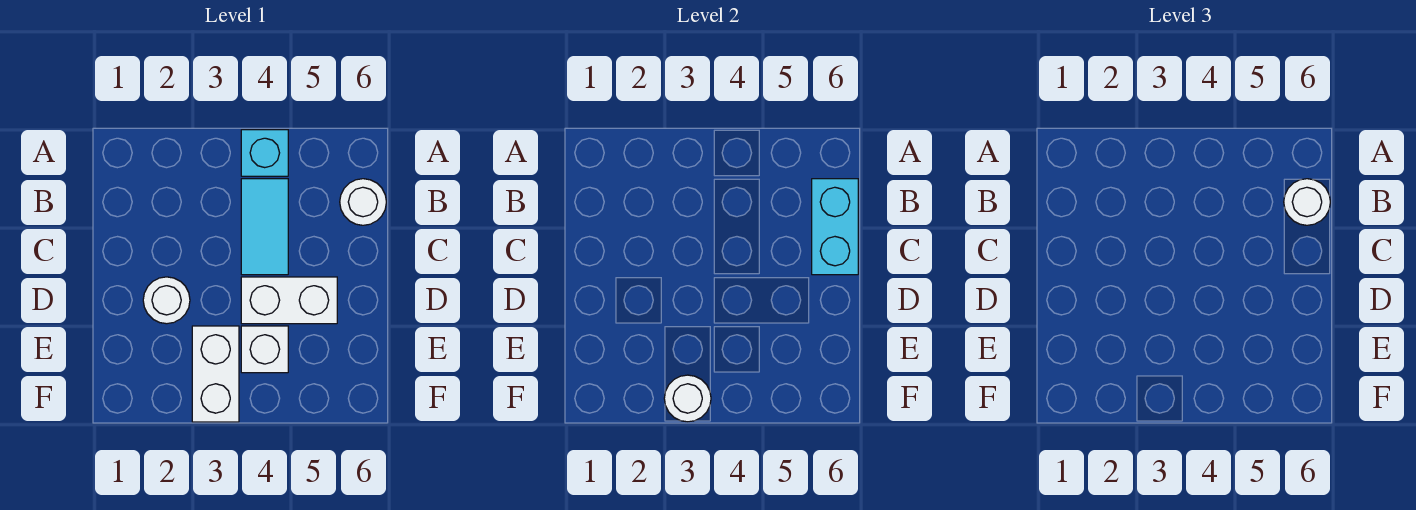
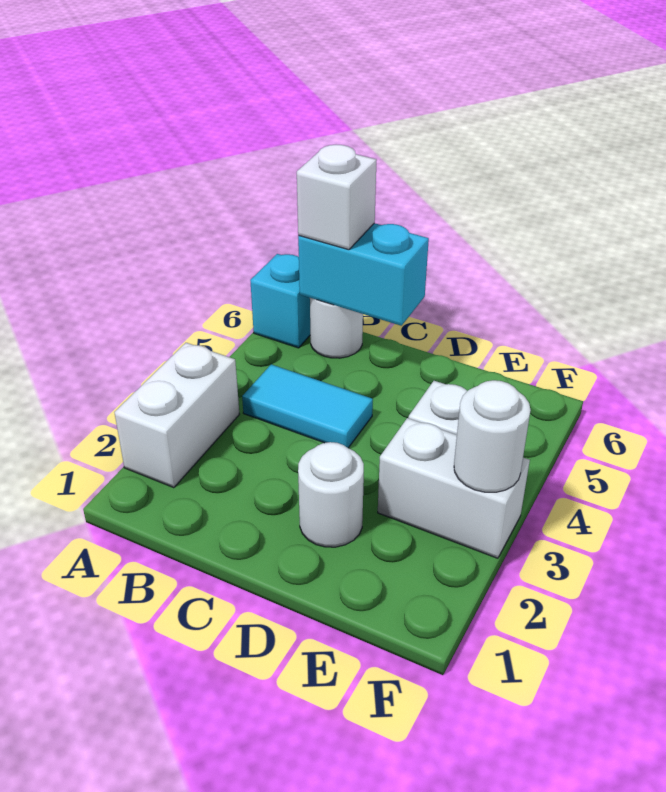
cyan 1x1 brick [241,130,288,176] -> cyan 1x1 brick moved to [250,254,310,348]
white 1x1 round brick [1284,179,1330,225] -> white 1x1 brick [297,145,377,250]
white 1x2 brick [241,277,337,324] -> white 1x2 brick moved to [114,343,239,488]

